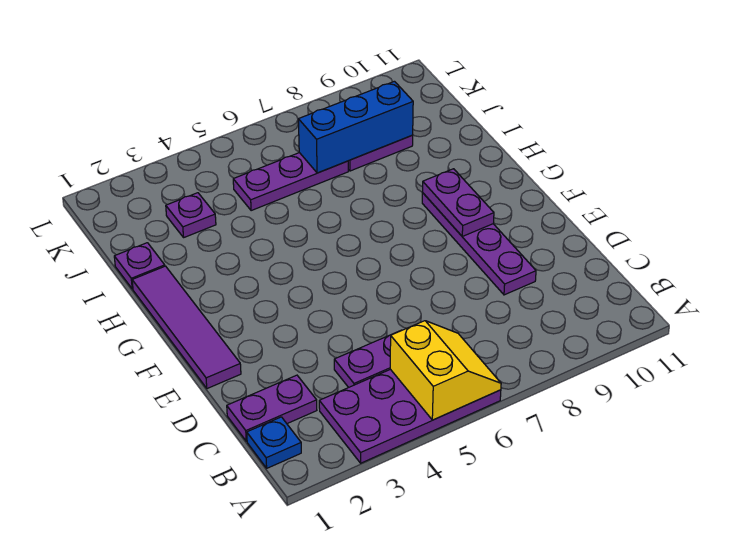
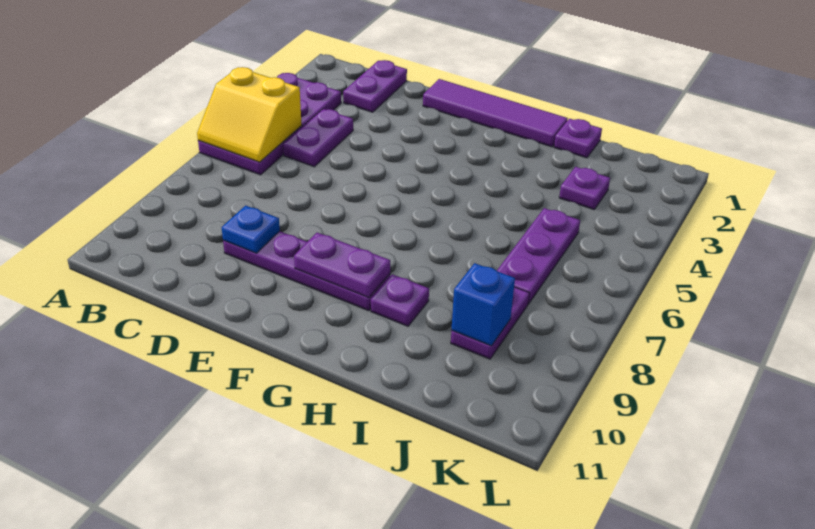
blue 1x1 plate [247,417,301,468] -> blue 1x1 plate moved to [222,206,280,253]
none -> purple 1x1 plate [371,274,429,326]
blue 1x3 brick [298,81,413,173] -> blue 1x1 brick [451,263,515,346]

